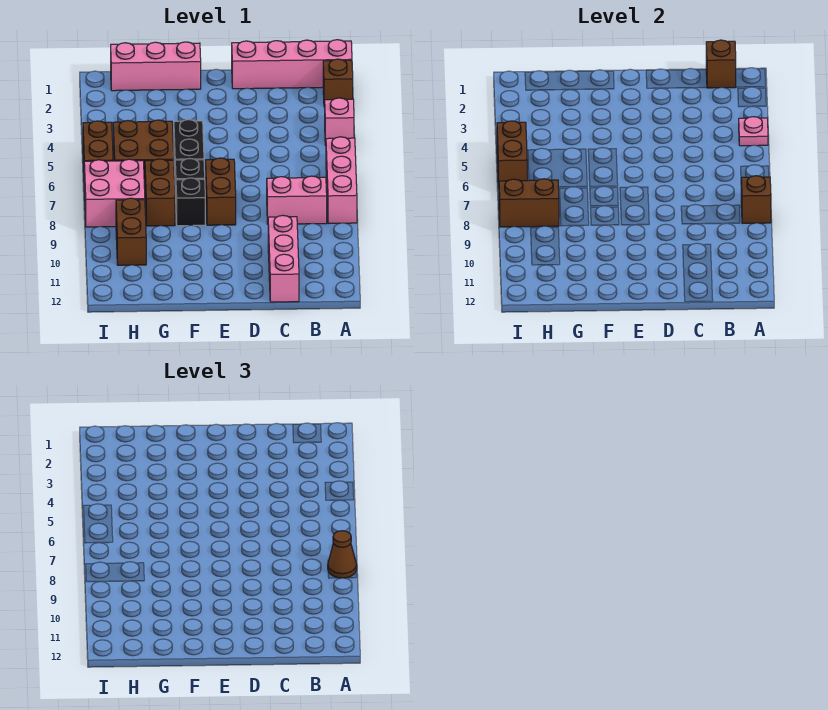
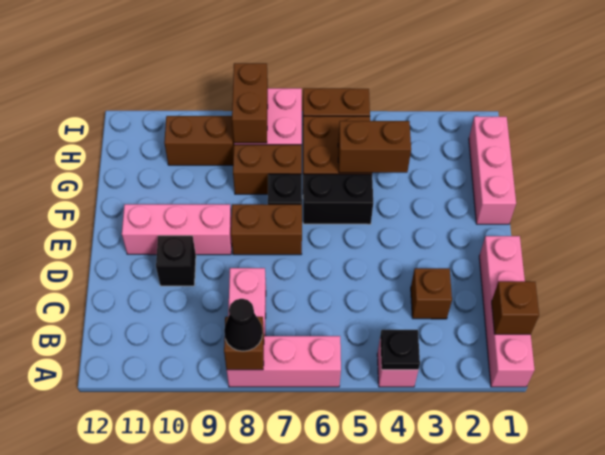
brown 1x1 brick [323,59,353,107] -> brown 1x1 brick moved to [411,268,452,319]
pink 1x1 plate [739,117,768,146] -> black 1x1 plate [380,330,420,370]
brown 1x1 cone [328,531,357,578] -> black 1x1 cone [224,299,263,351]
pink 1x3 brick [268,215,299,302] -> pink 1x3 brick moved to [122,204,232,255]
black 1x1 brick [176,178,205,226] -> black 1x1 brick moved to [156,236,196,286]
brown 1x2 brick [497,121,527,188] -> brown 1x2 brick moved to [338,121,411,173]

